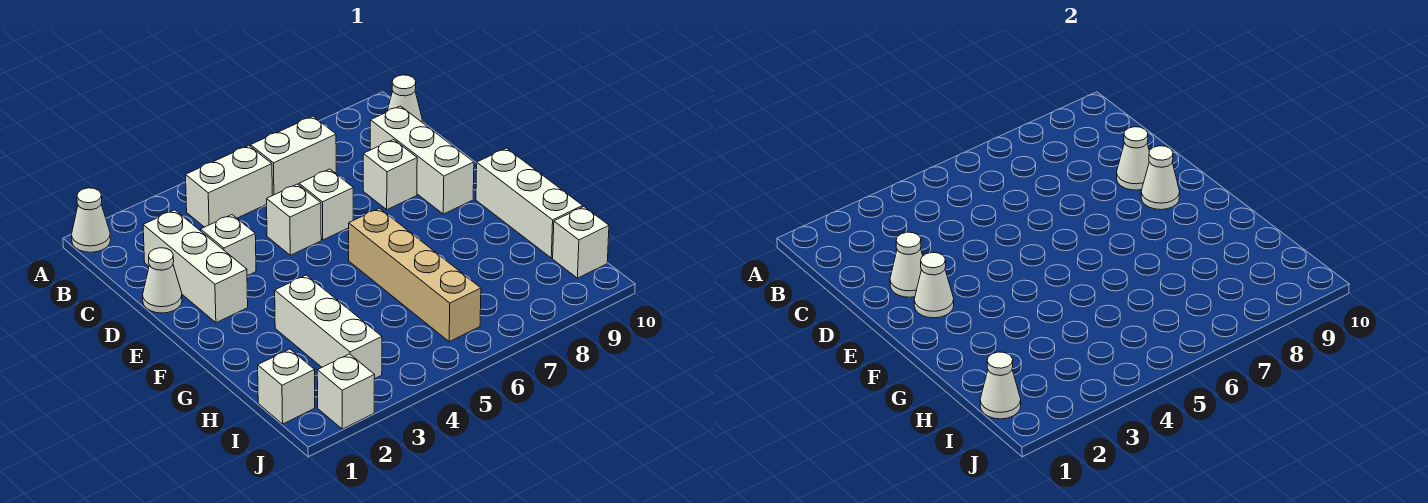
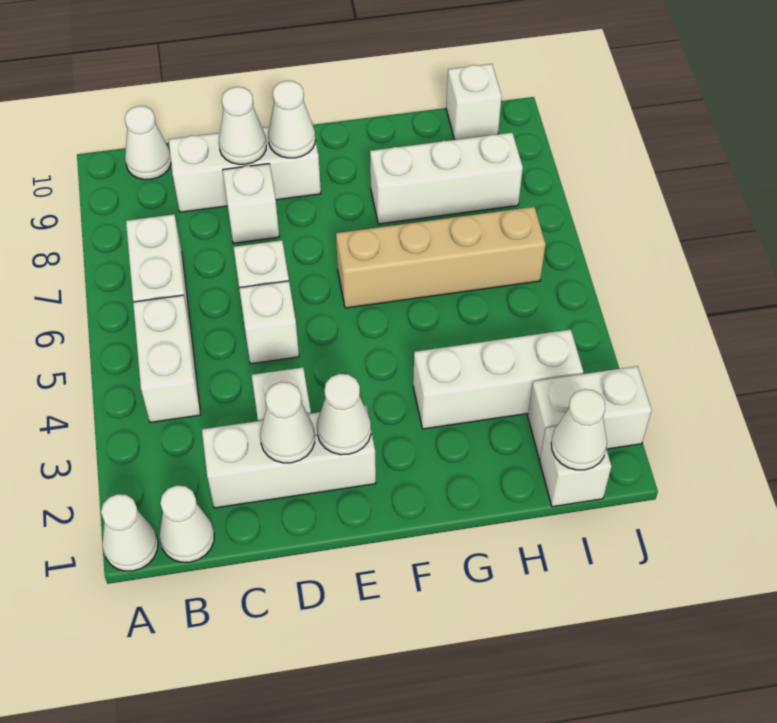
white 1x1 cone [143,248,182,313] -> white 1x1 cone moved to [159,485,214,562]
white 1x3 brick [476,148,583,258] -> white 1x3 brick moved to [370,133,523,224]
white 1x1 brick [317,354,375,429] -> white 1x2 brick [528,366,652,459]

